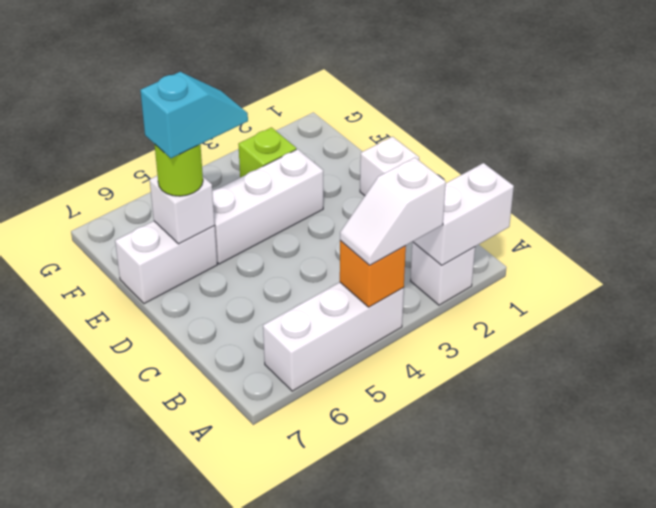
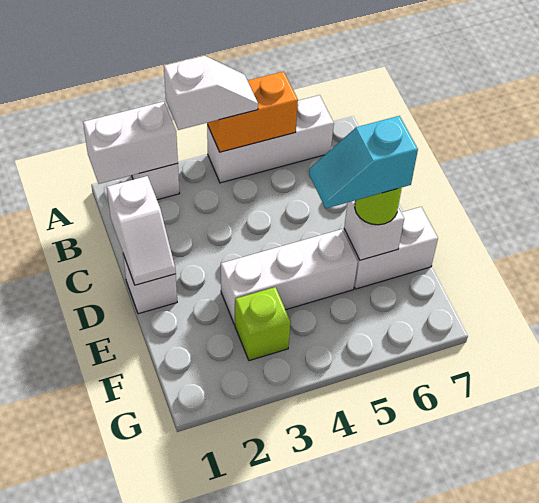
orange 1x1 brick [340,240,406,307] -> orange 1x2 brick [207,71,298,152]
none -> white 1x2 slope [107,176,176,285]

